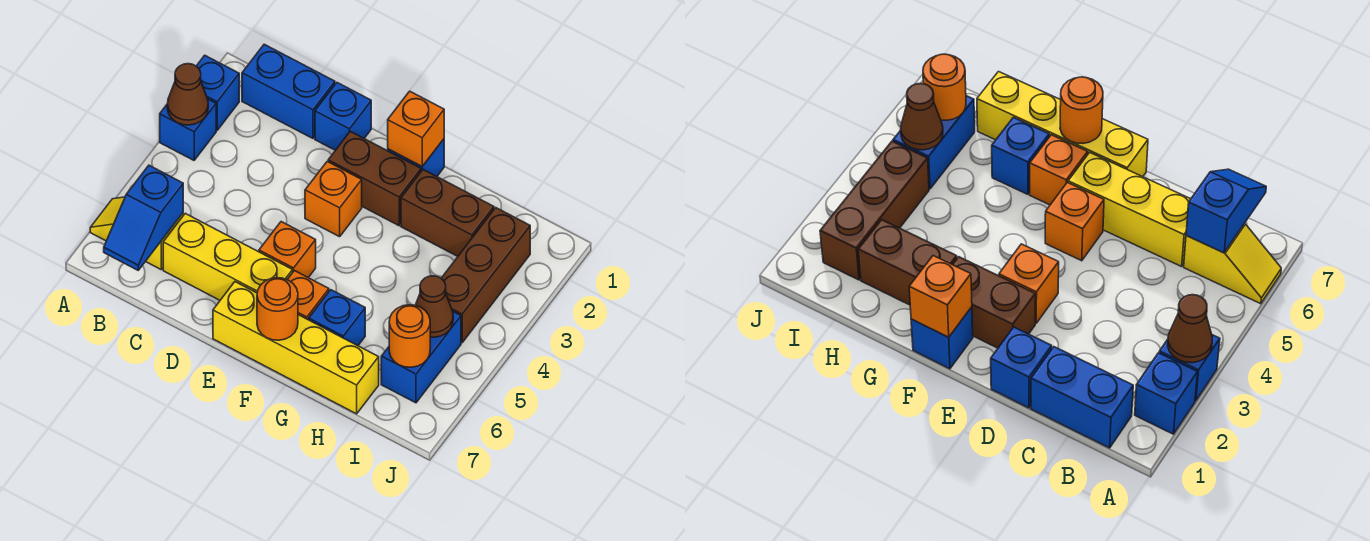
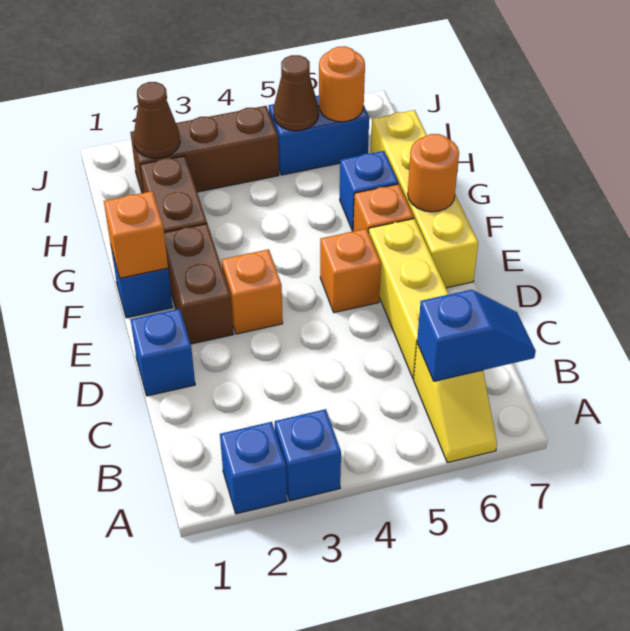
brown 1x1 cone [167,64,208,125] -> brown 1x1 cone moved to [134,82,180,158]
blue 1x2 brick [242,44,335,138] -> none

